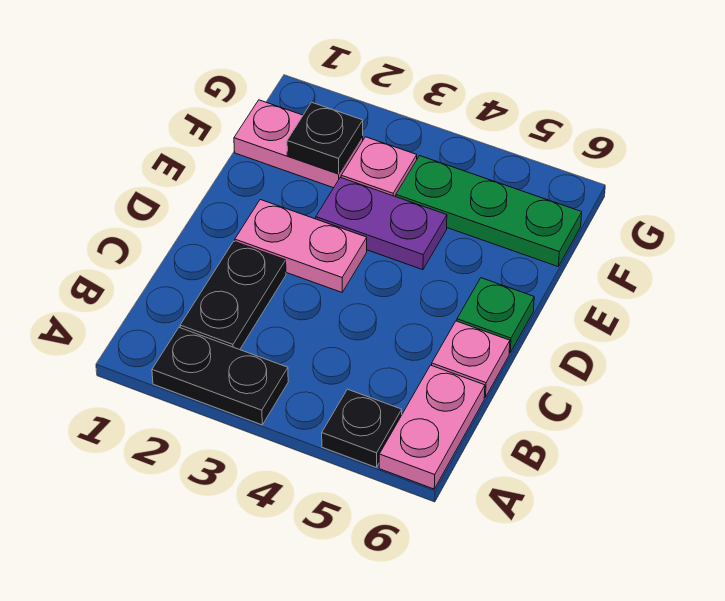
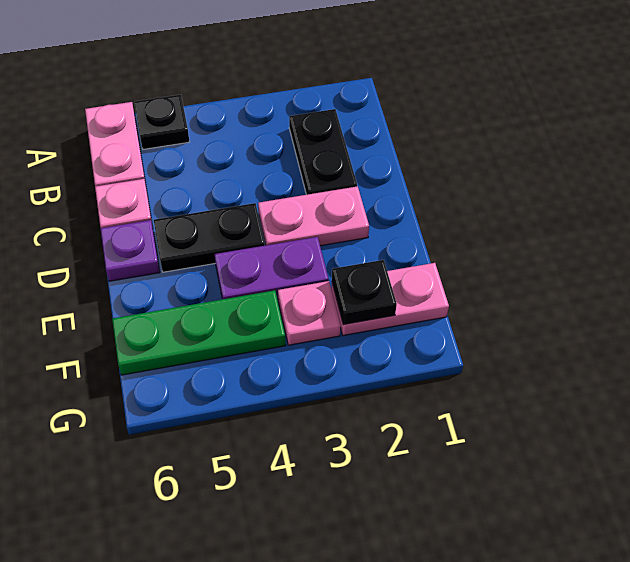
black 1x2 plate [152,328,288,425] -> black 1x2 plate moved to [154,203,265,272]
green 1x1 plate [457,278,534,353] -> purple 1x1 plate [101,220,160,281]

